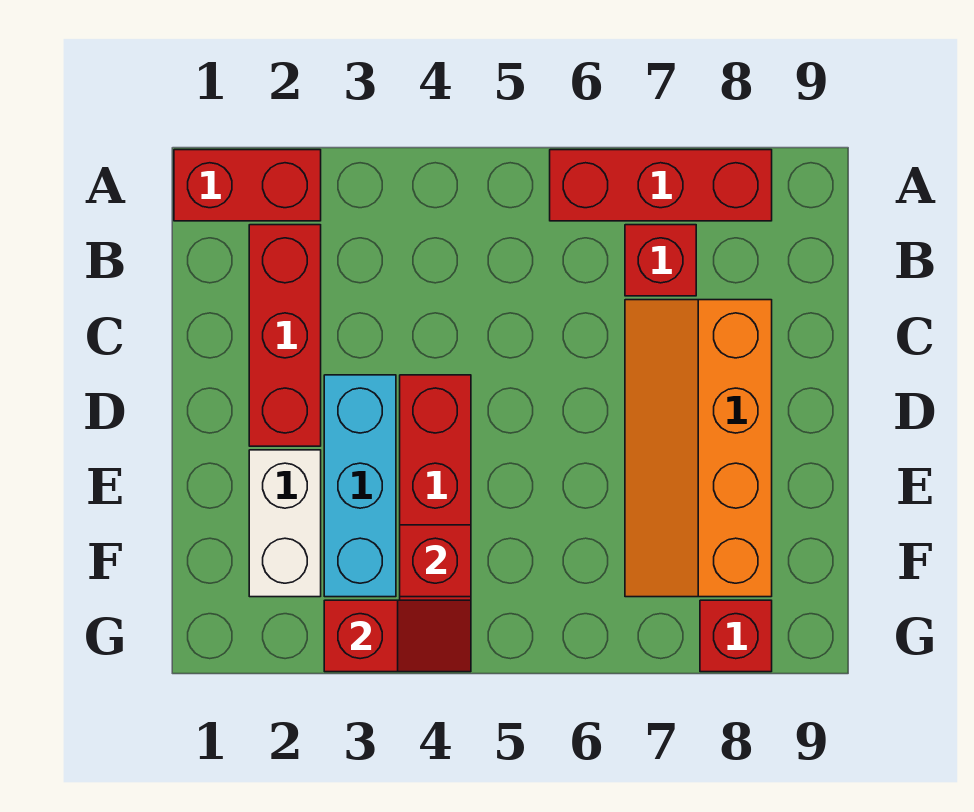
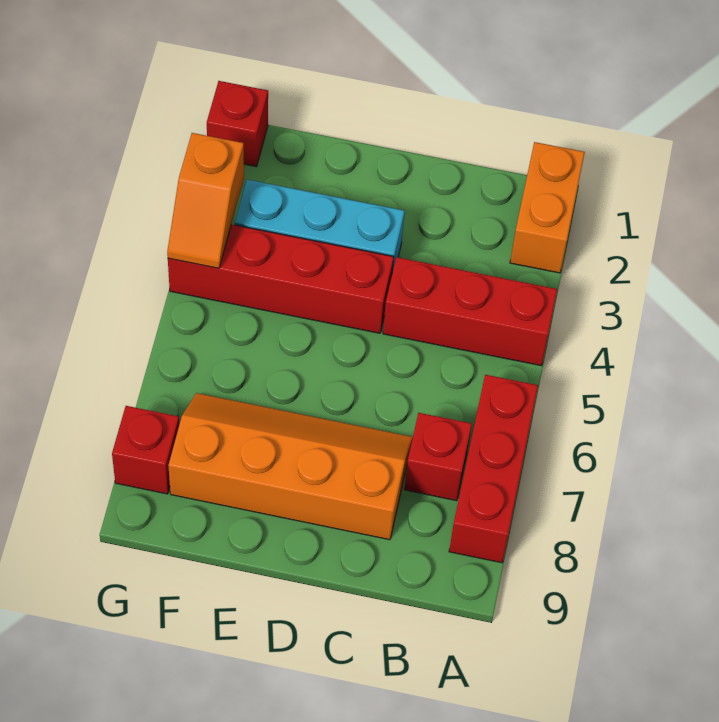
red 1x2 brick [174,150,321,221] -> orange 1x2 brick [510,142,585,273]
red 1x3 brick [249,225,321,446] -> red 1x3 brick moved to [383,257,557,366]
white 1x2 brick [249,450,321,597] -> none
red 1x1 brick [400,525,471,597] -> red 1x1 brick moved to [207,81,268,167]
red 1x2 slope [324,600,471,672] -> orange 1x2 slope [167,133,244,268]

